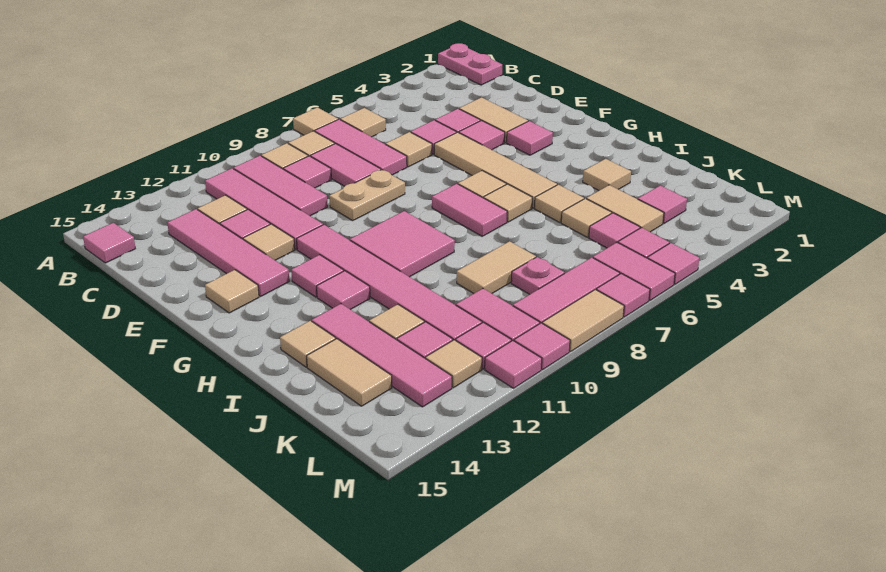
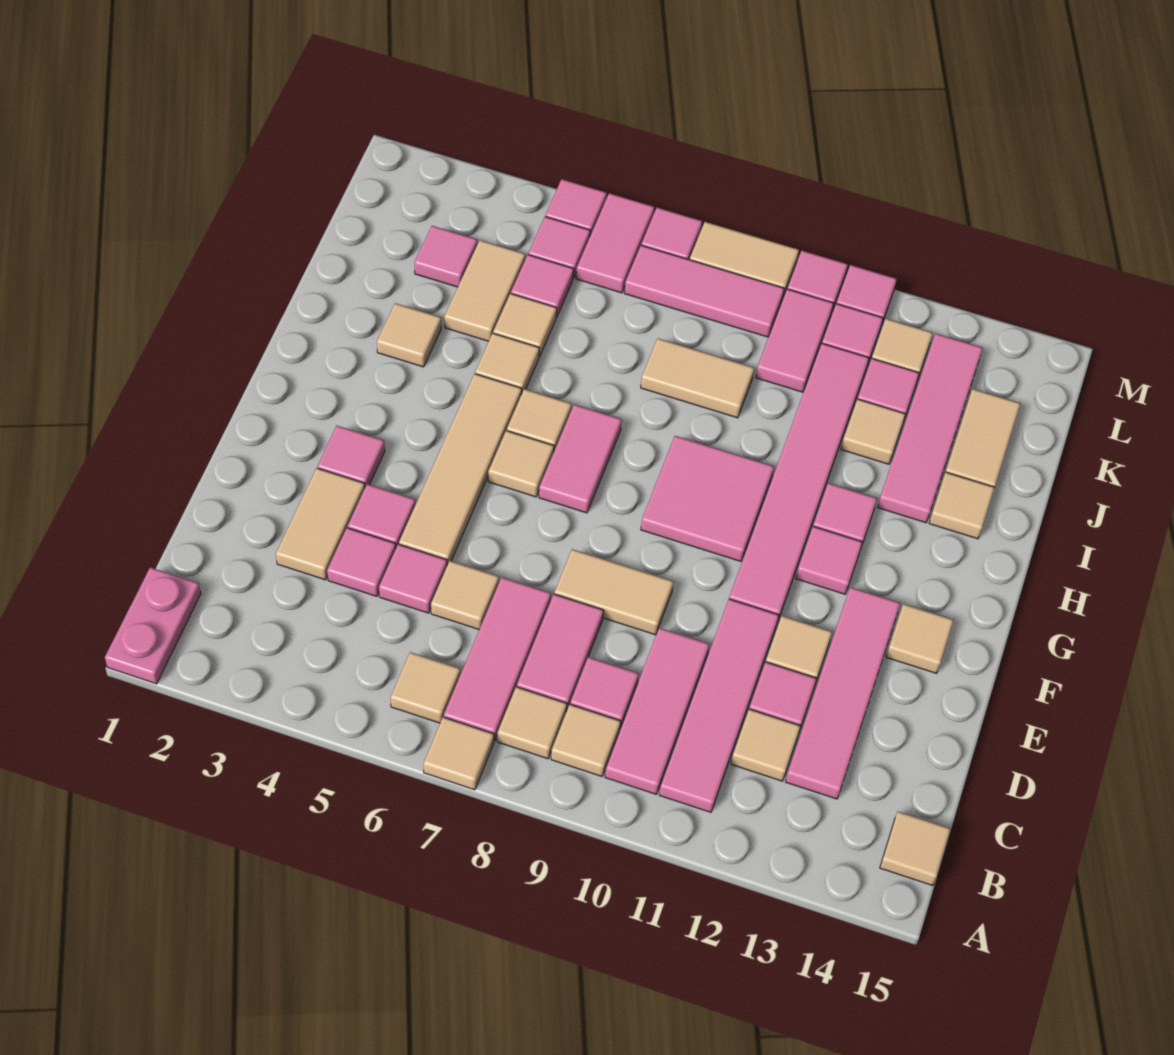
pink 1x1 tile [83,223,135,263] -> tan 1x1 tile [880,811,950,886]
tan 1x2 plate [329,170,405,221] -> tan 1x2 tile [554,549,673,635]
pink 1x1 plate [511,257,564,294] -> none

